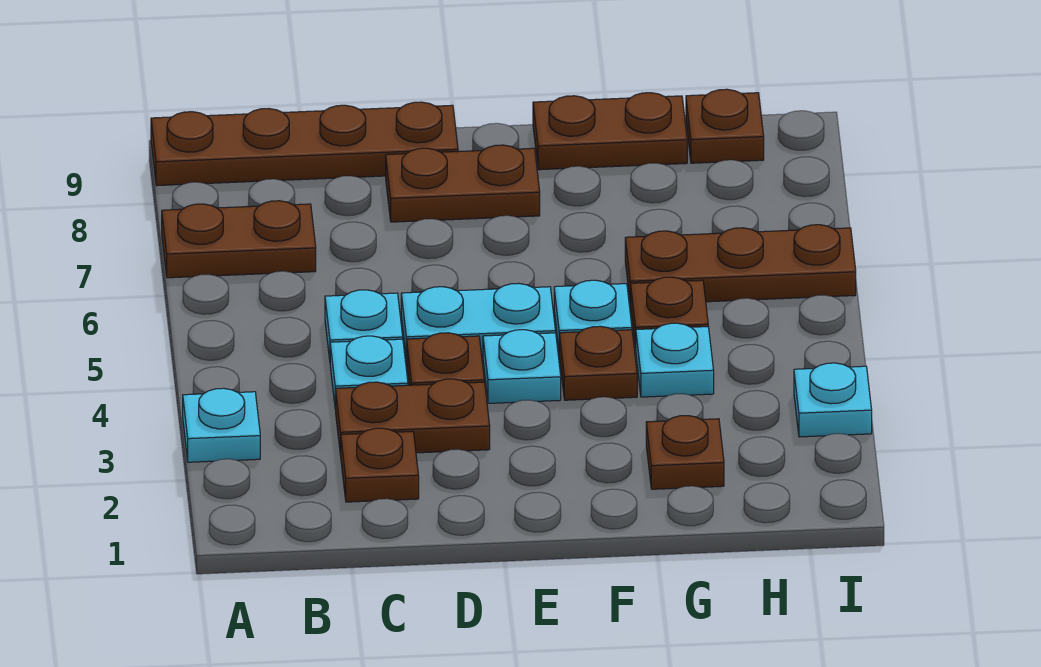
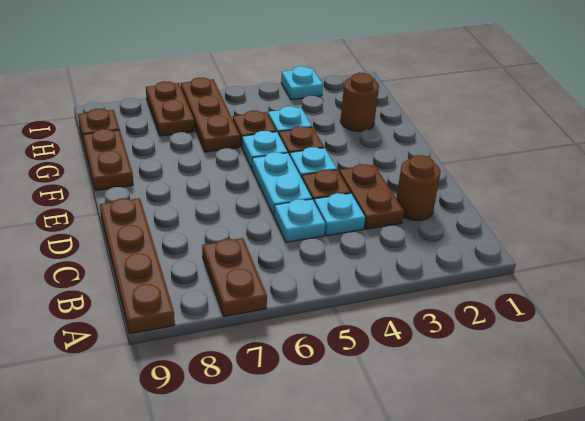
cyan 1x1 plate [183,388,260,462] -> none
brown 1x1 plate [341,428,419,502] -> brown 1x1 round brick [396,155,441,220]
brown 1x2 plate [386,145,540,222] -> brown 1x2 plate moved to [146,81,194,136]
brown 1x1 plate [646,416,724,489] -> brown 1x1 round brick [340,73,379,131]

